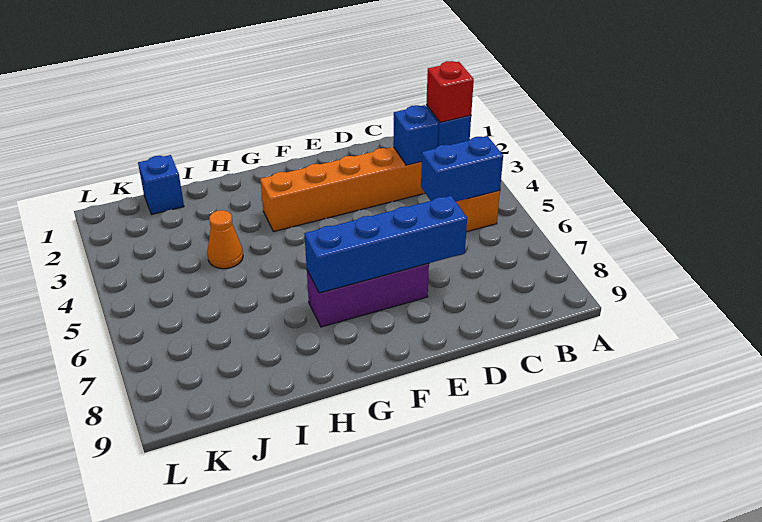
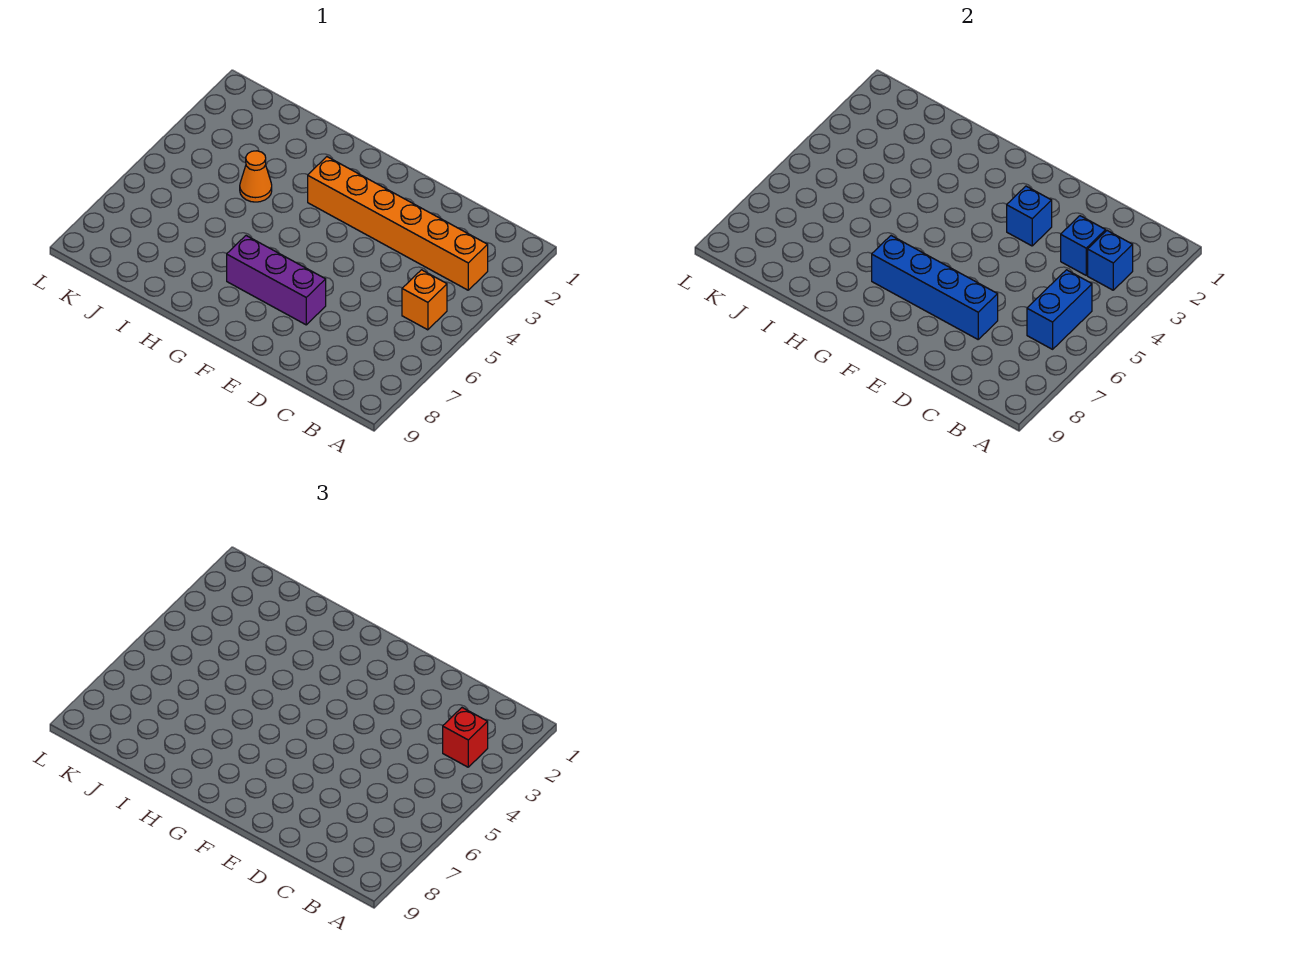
blue 1x2 brick [421,136,503,202] -> blue 1x2 brick turned to [1027,270,1092,349]
blue 1x1 brick [138,155,184,214] -> blue 1x1 brick moved to [1007,186,1052,246]

